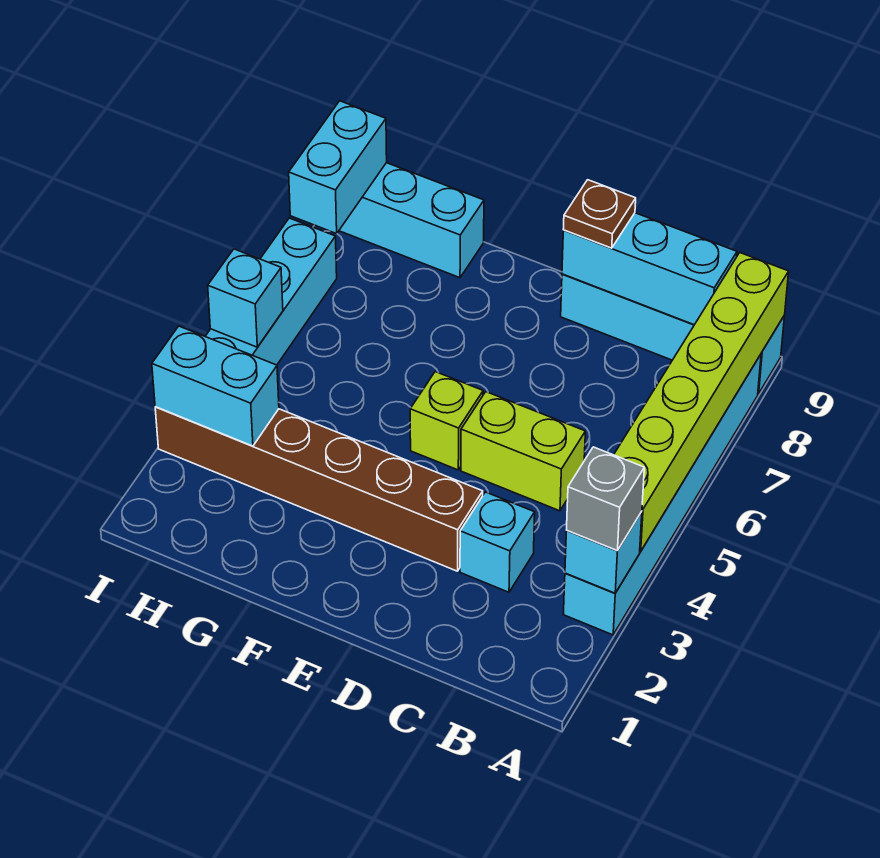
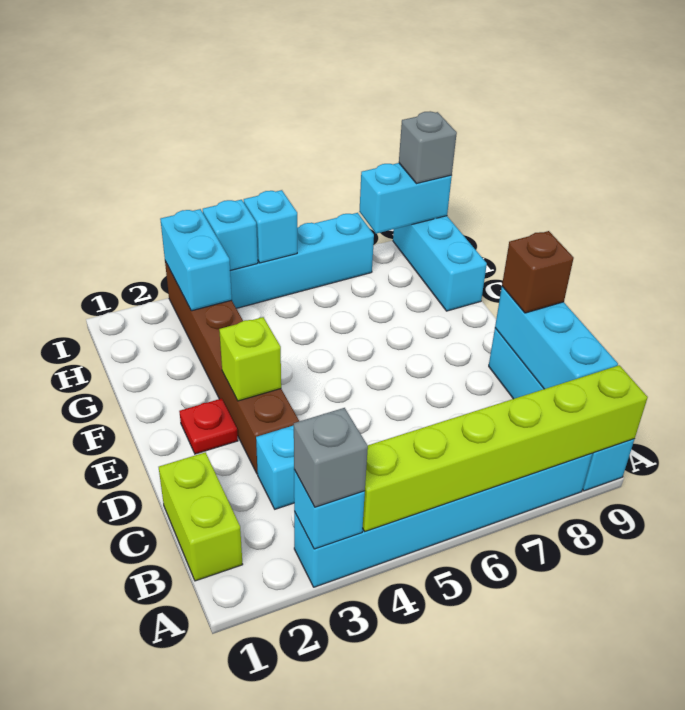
lime 1x2 brick [461,392,585,511] -> lime 1x2 brick moved to [159,452,243,581]
brown 1x1 plate [563,180,636,248] -> brown 1x1 brick [502,231,574,313]
none -> red 1x1 plate [179,398,238,454]
lime 1x1 brick [410,372,483,470] -> lime 1x1 brick moved to [219,317,281,401]
none -> cyan 1x1 brick [203,200,258,270]
none -> grey 1x1 brick [399,111,457,184]

